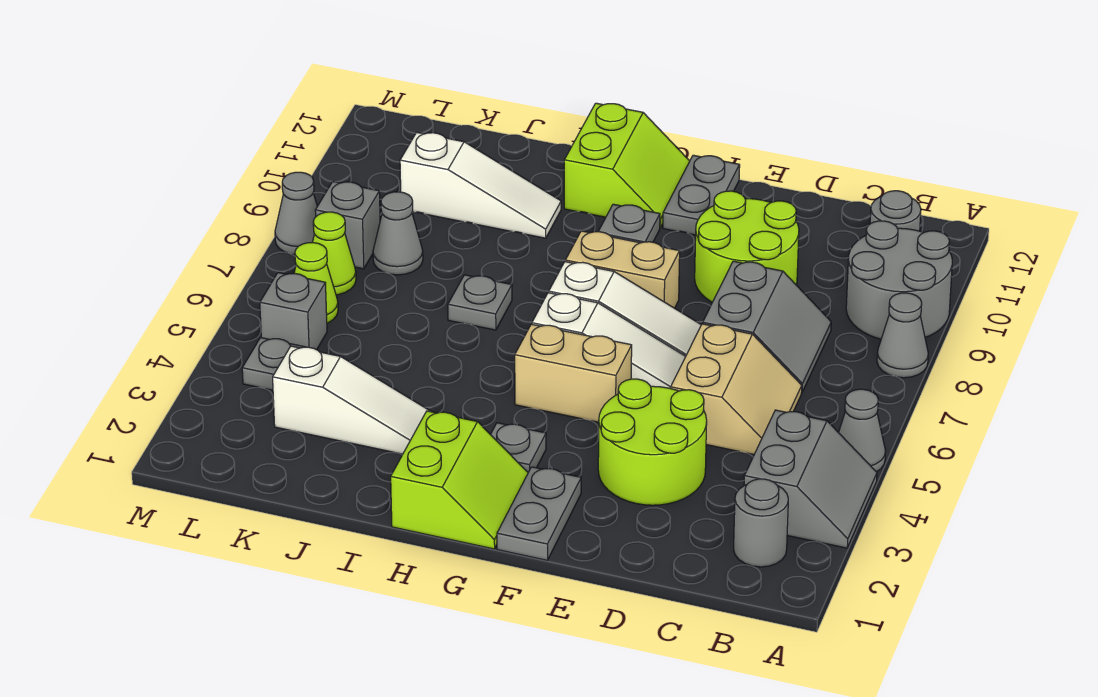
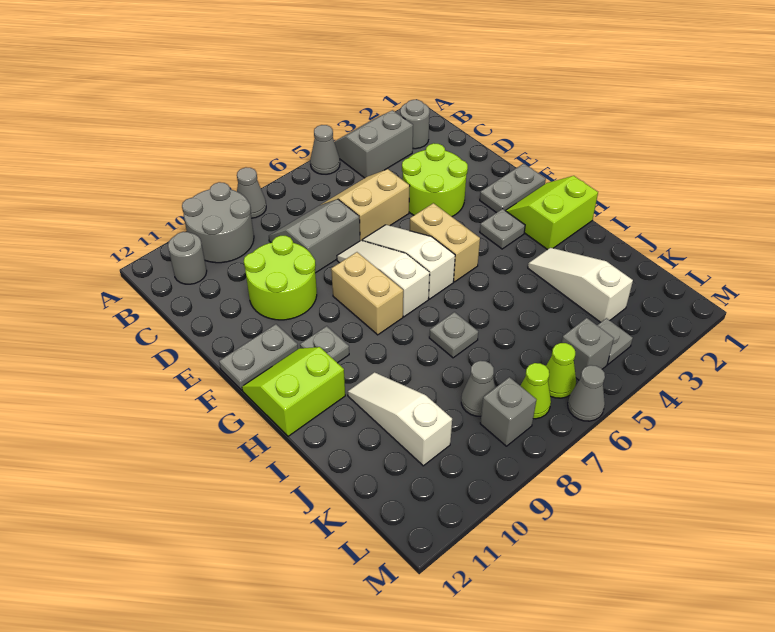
grey 1x1 cone [275,172,317,254] -> grey 1x1 cone moved to [568,365,605,421]

